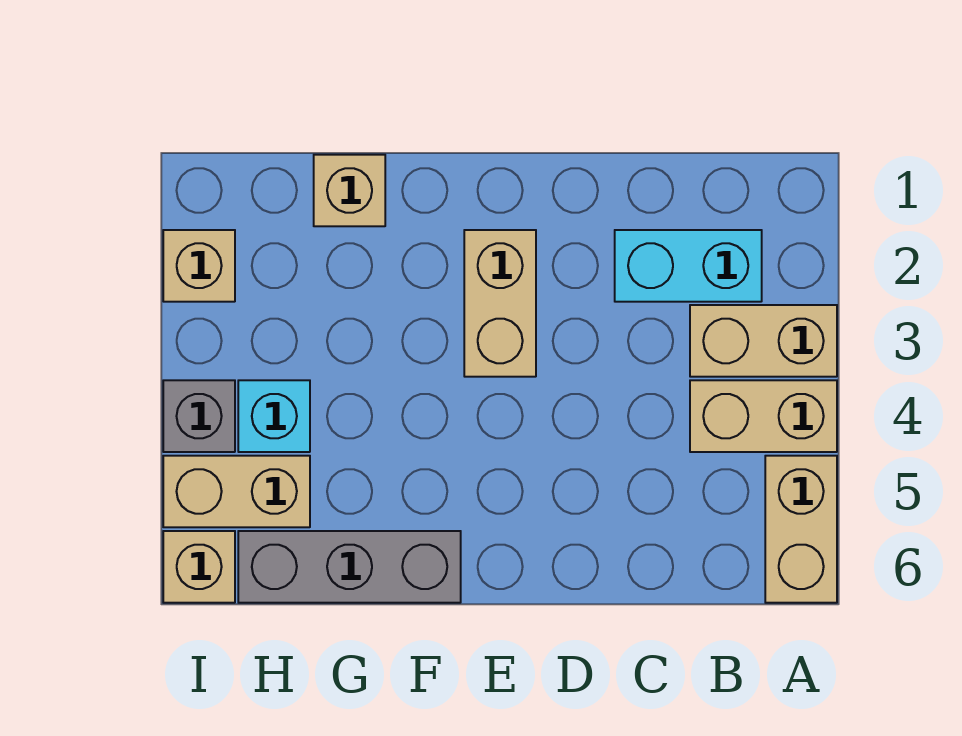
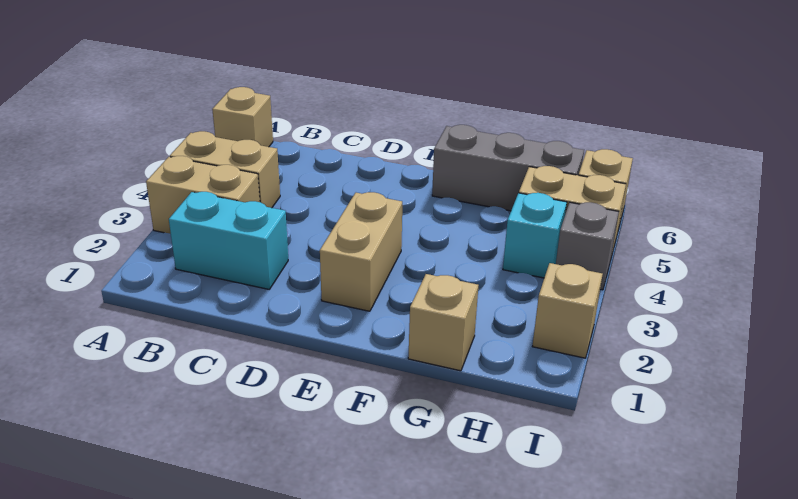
tan 1x2 brick [765,456,837,603] -> tan 1x1 brick [212,87,273,147]

